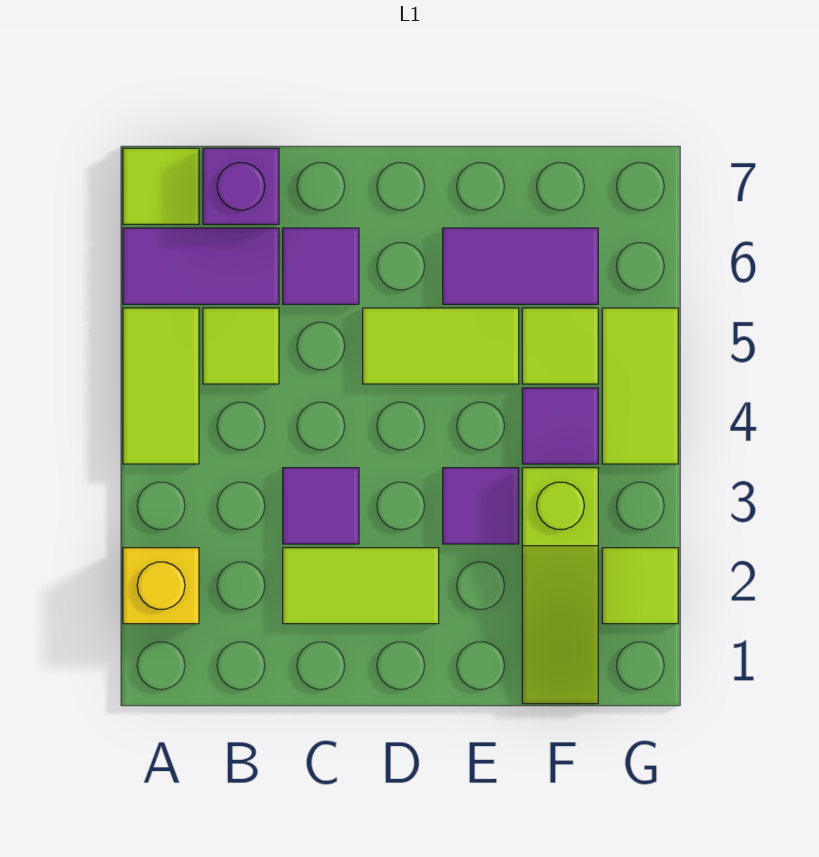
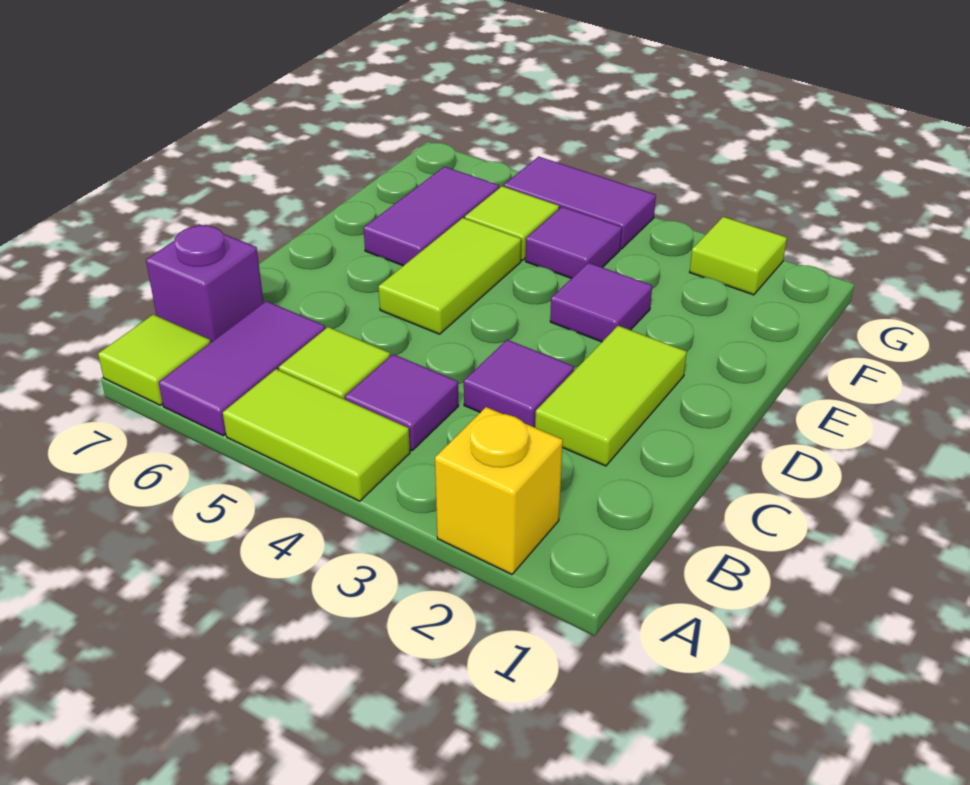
purple 1x1 tile [283,228,359,304] -> purple 1x1 tile moved to [345,354,458,450]
lime 1x3 slope [522,468,598,704] -> none
lime 1x2 tile [602,308,678,464] -> purple 1x2 tile [504,157,656,249]

